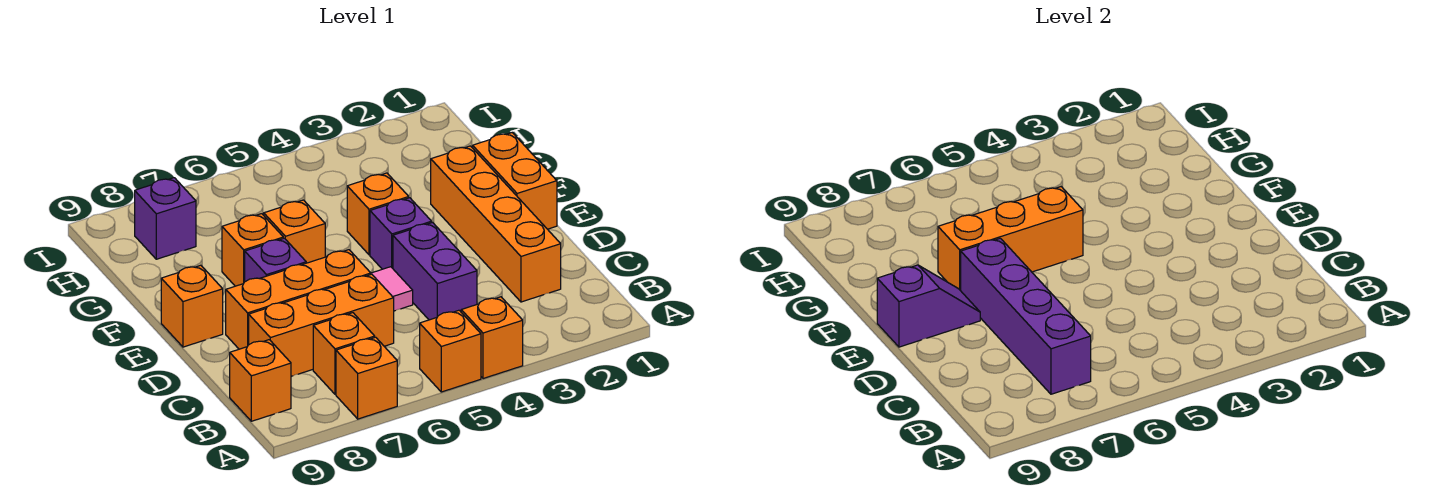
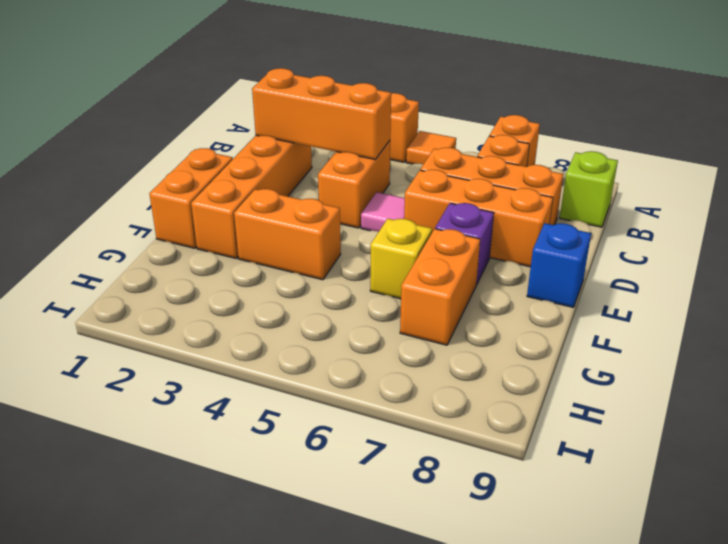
orange 1x1 brick [420,310,481,392] -> orange 1x1 tile [406,131,456,164]
purple 1x4 brick [961,238,1091,394] -> none
orange 1x1 brick [230,340,291,421] -> lime 1x1 brick [560,151,618,227]
purple 1x2 brick [393,223,477,320] -> orange 1x2 brick [318,141,390,228]
purple 1x1 brick [370,198,432,269] -> none
purple 1x2 slope [877,265,980,347] -> none
orange 1x1 brick [161,265,223,347] -> blue 1x1 brick [527,223,591,307]
orange 1x1 brick [347,173,409,255] -> orange 1x2 brick [234,189,341,280]
orange 1x3 brick [938,187,1083,291] -> orange 1x3 brick moved to [252,68,391,159]
orange 1x1 brick [264,200,325,263] -> yellow 1x1 brick [370,219,432,299]
orange 1x1 brick [222,214,283,286] -> orange 1x2 brick [400,229,480,345]
purple 1x1 brick [135,178,196,259] -> none

